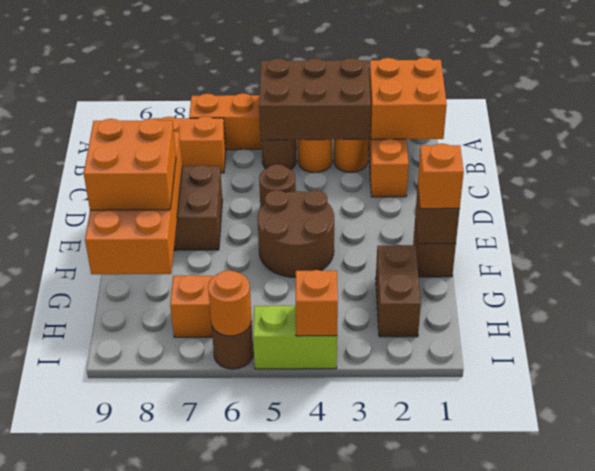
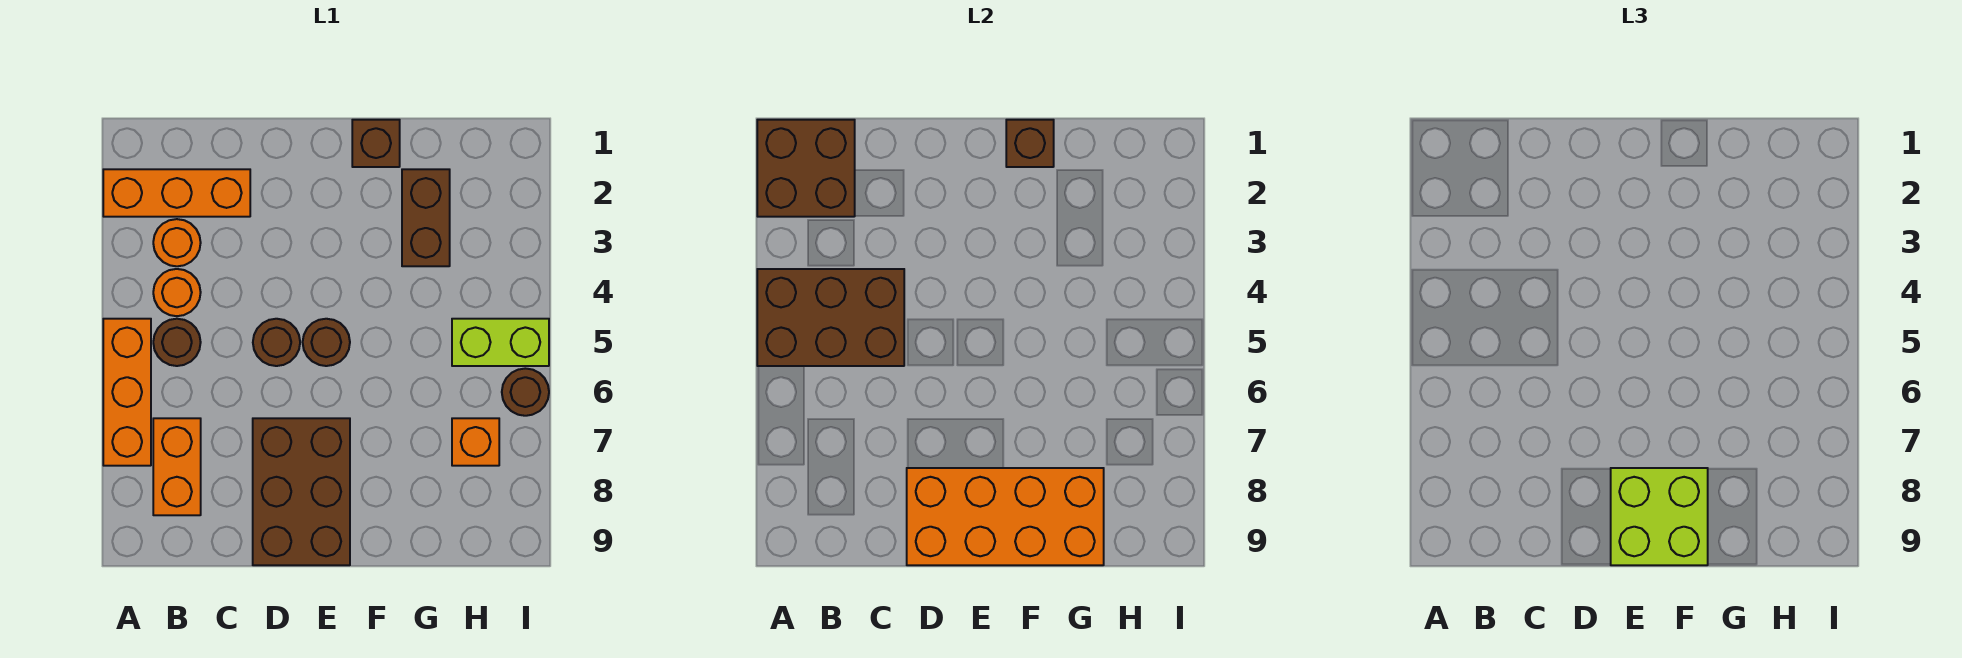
orange 2x2 brick [369,58,447,139] -> brown 2x2 brick [757,120,855,217]
brown 2x3 brick [259,58,371,140] -> brown 2x3 brick turned to [757,269,904,366]
brown 2x2 round brick [258,190,334,277] -> brown 1x1 round brick [303,319,350,366]
orange 2x2 brick [84,118,176,210] -> lime 2x2 brick [1611,468,1708,565]
orange 1x1 brick [418,143,464,209] -> none
brown 1x2 brick [376,245,421,337] -> brown 1x2 brick turned to [402,169,450,266]
lime 1x2 brick [253,305,337,369] -> lime 1x2 brick turned to [452,319,549,366]
orange 1x1 brick [296,270,338,336] -> none
orange 1x1 round brick [208,270,252,336] -> none

